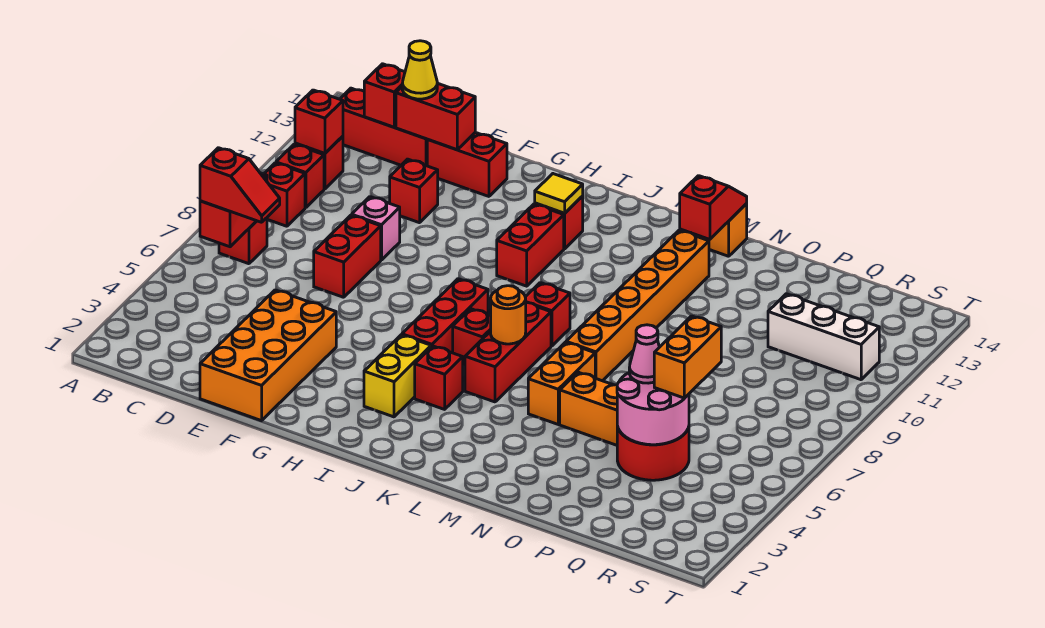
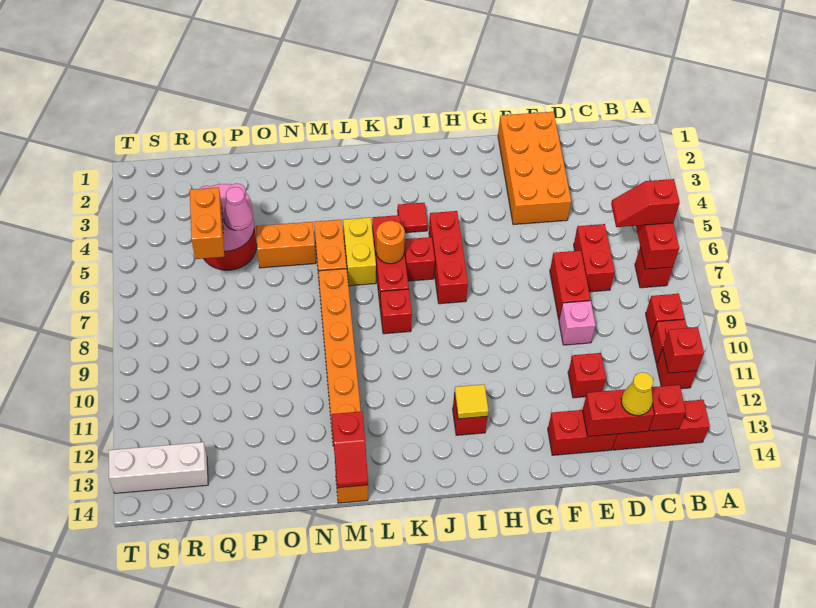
yellow 1x2 brick [364,335,431,417] -> yellow 1x2 brick moved to [343,217,376,286]
red 1x2 brick [497,204,564,286] -> red 1x2 brick moved to [574,224,615,292]
red 1x1 brick [415,346,463,409] -> red 1x1 tile [398,203,428,233]
white 1x3 brick [768,294,879,380] -> white 1x3 brick moved to [109,442,208,493]

